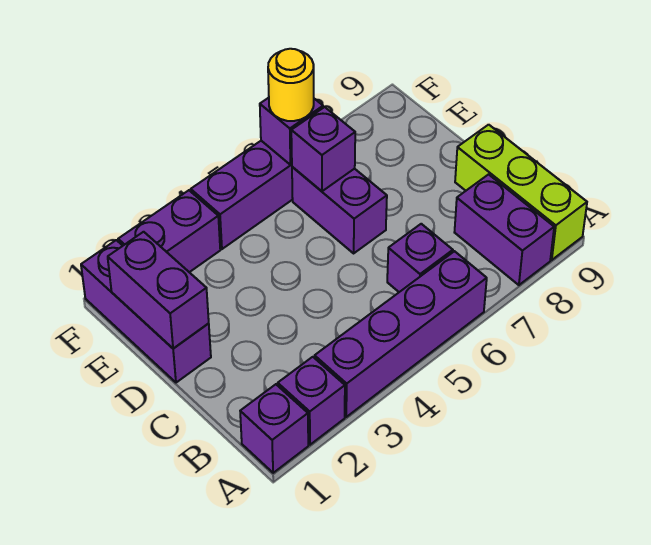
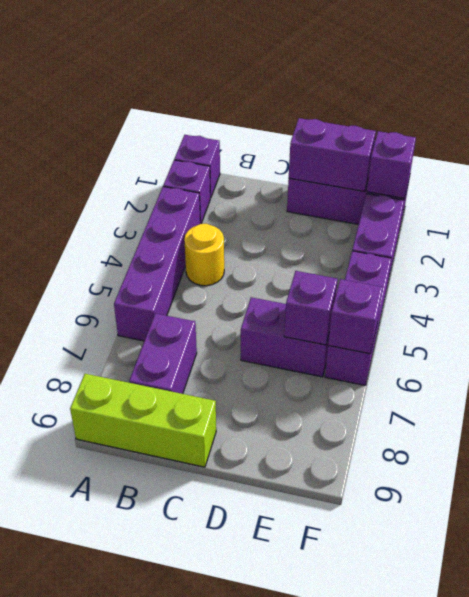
purple 1x2 brick [454,174,554,285] -> purple 1x2 brick turned to [129,313,197,394]
purple 1x1 brick [387,224,453,292] -> purple 1x1 brick moved to [367,131,416,198]
yellow 1x1 round brick [268,49,314,121] -> yellow 1x1 round brick moved to [184,224,224,286]

